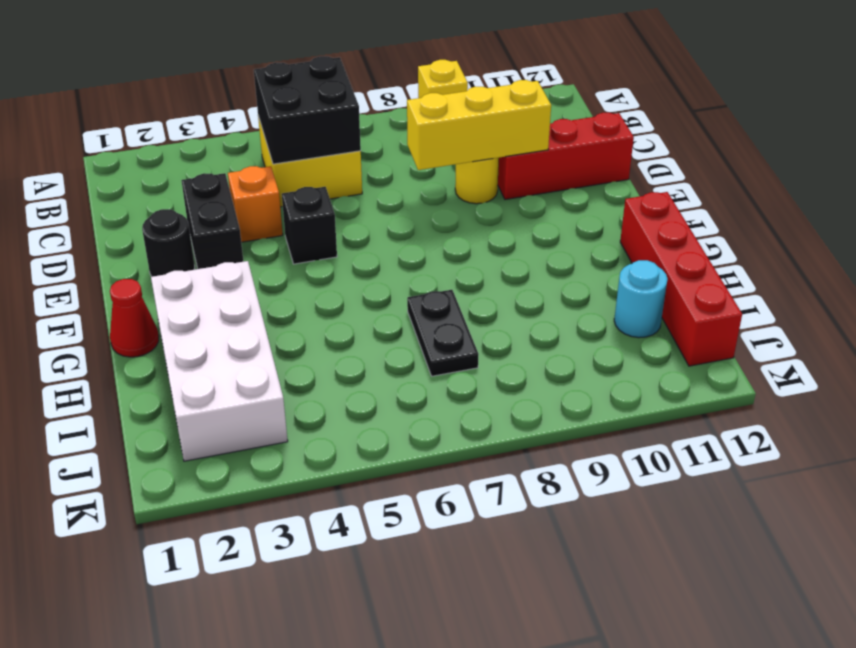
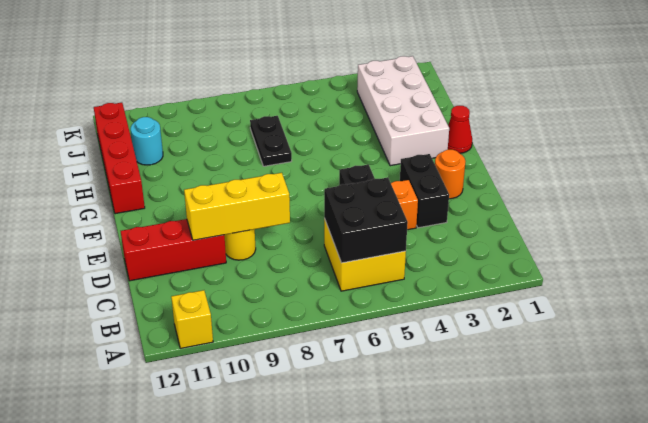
yellow 1x1 brick [418,60,468,98] -> yellow 1x1 brick moved to [171,290,213,348]
black 1x1 round brick [142,209,195,277] -> orange 1x1 round brick [435,150,465,199]

